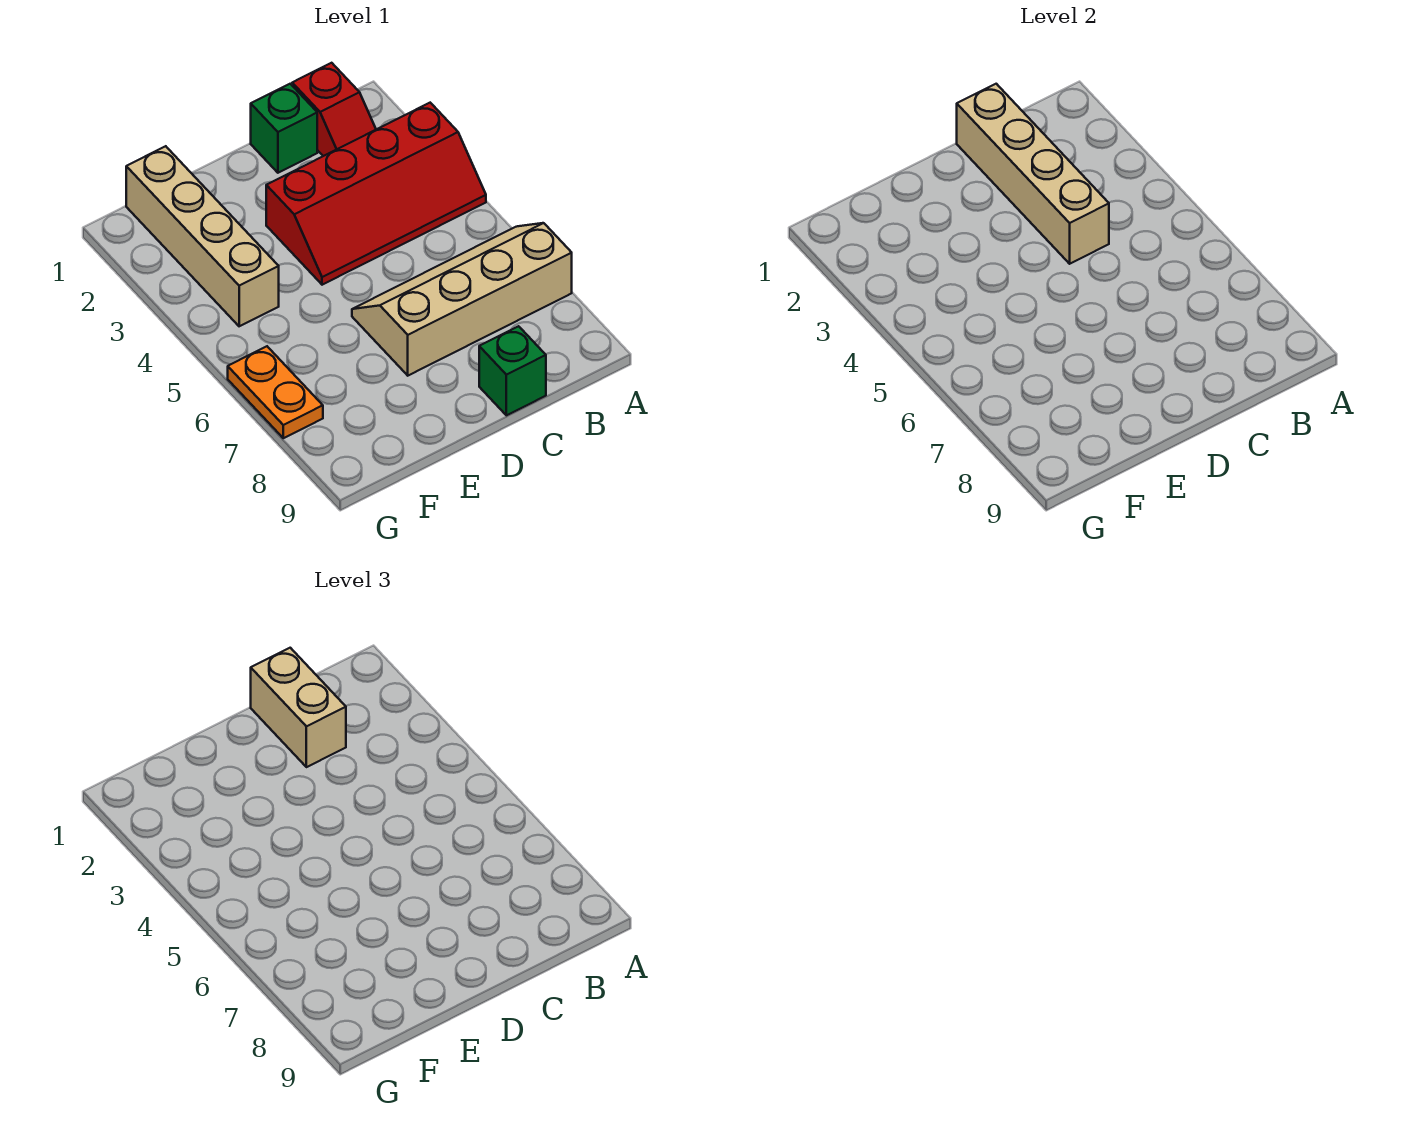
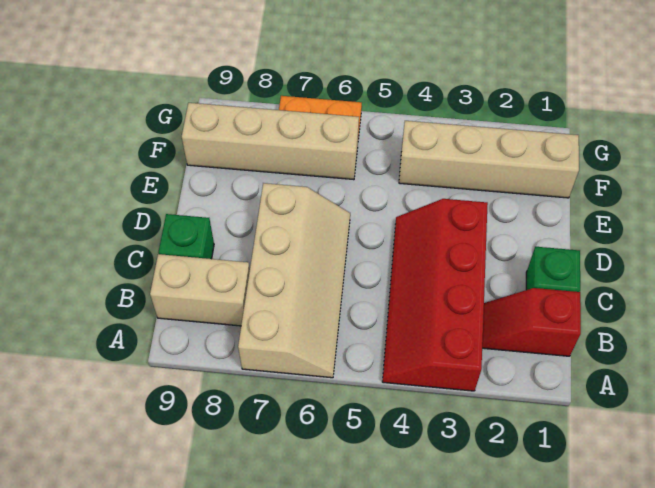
tan 1x4 brick [957,84,1109,264] -> tan 1x4 brick moved to [182,103,359,180]
tan 1x2 brick [251,648,346,767] -> tan 1x2 brick moved to [150,254,250,326]

